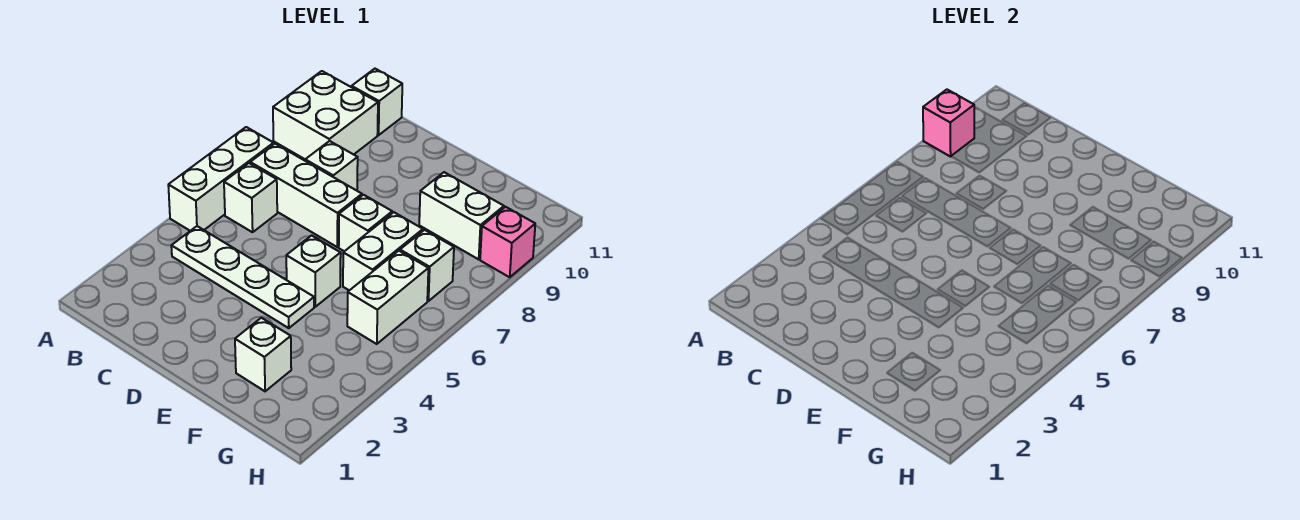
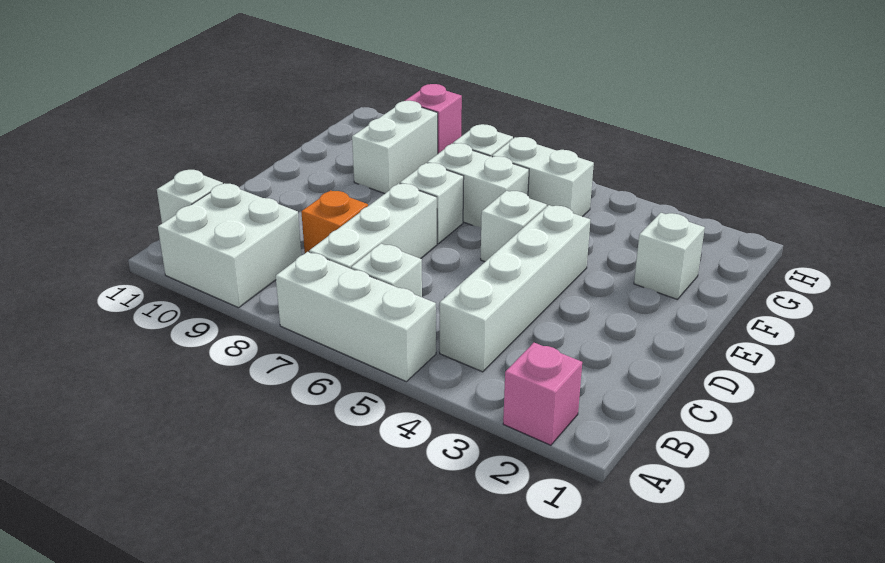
pink 1x1 brick [923,90,974,157] -> pink 1x1 brick moved to [503,343,582,445]
white 1x4 plate [171,226,314,328] -> white 1x4 brick [440,205,590,372]
white 1x1 brick [305,141,358,191] -> orange 1x1 brick [301,190,368,253]

